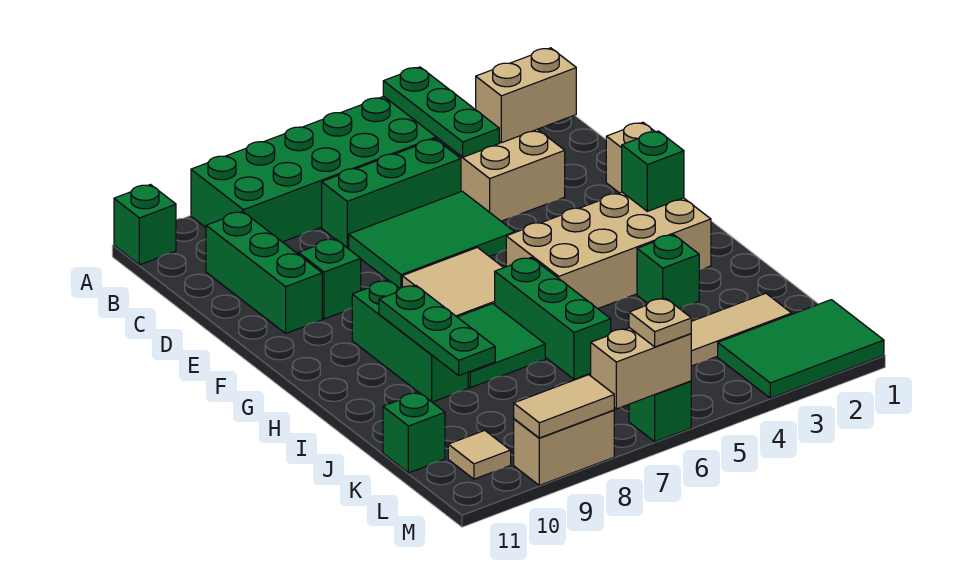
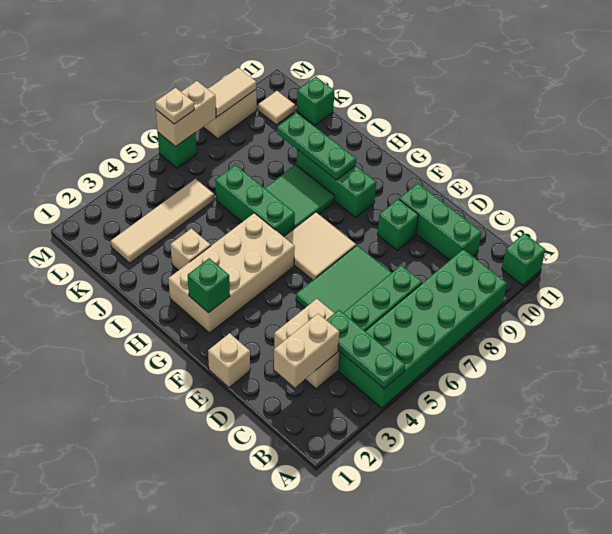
green 1x1 brick [637,235,699,309] -> tan 1x1 brick [171,229,211,270]
green 2x3 tile [718,300,884,398] -> none

